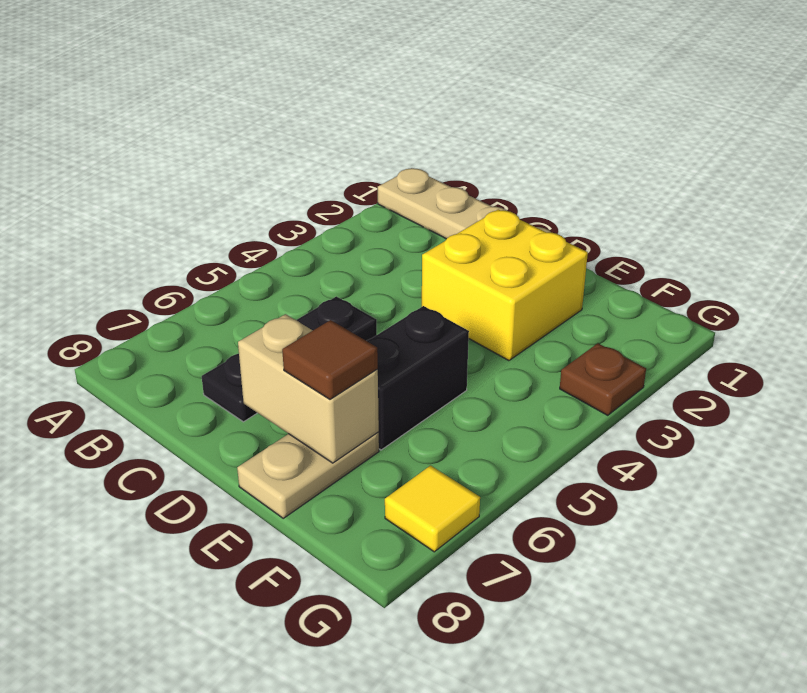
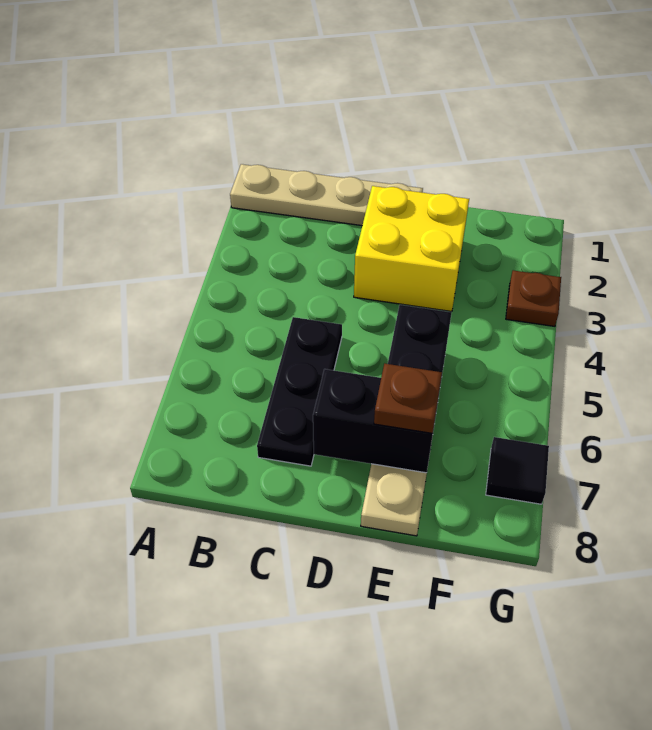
tan 1x2 brick [238,314,379,463] -> black 1x2 brick [313,369,438,473]
brown 1x1 tile [282,320,378,399] -> brown 1x1 plate [374,364,442,433]
yellow 1x1 tile [385,466,480,552] -> black 1x1 tile [486,437,549,504]

